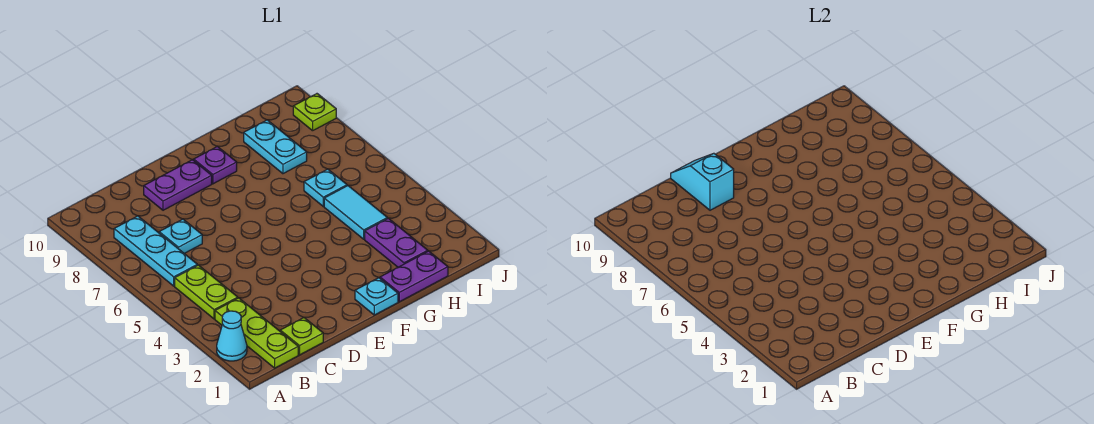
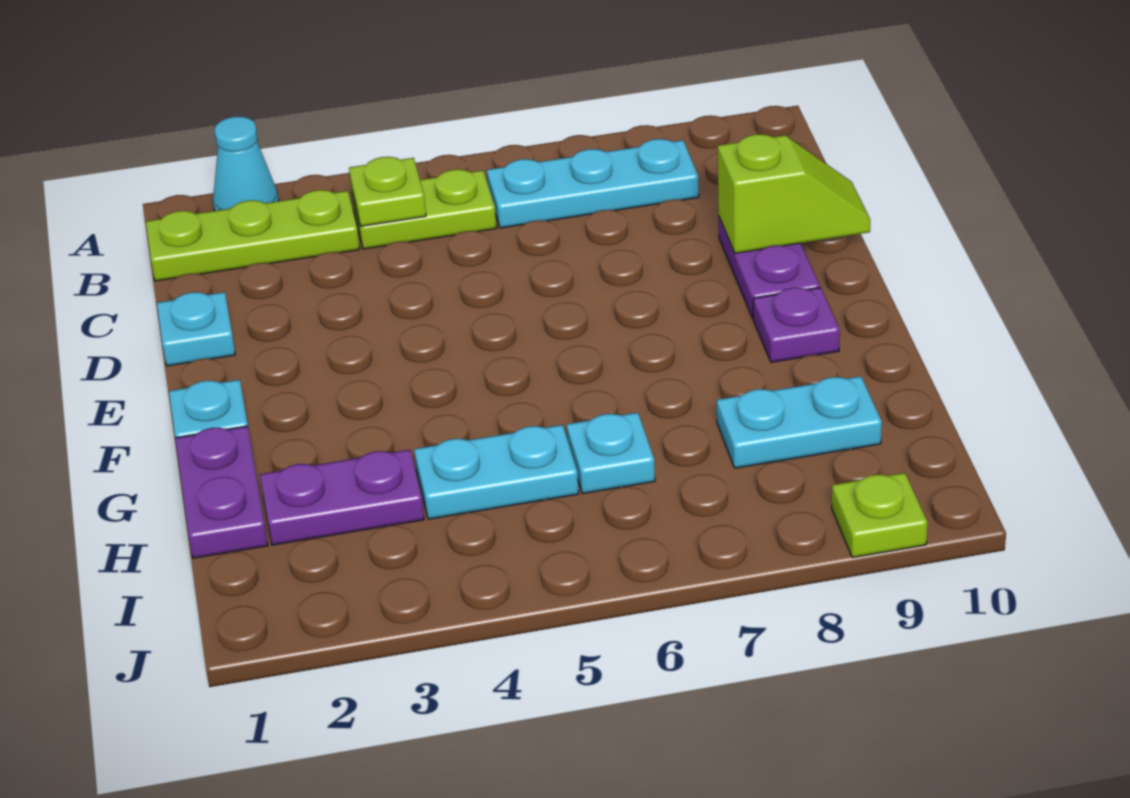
lime 1x1 plate [280,318,323,355] -> lime 1x1 plate moved to [349,157,426,226]
cyan 1x1 plate [159,219,202,254] -> cyan 1x1 plate moved to [157,292,235,366]
cyan 1x2 slope [671,153,734,210] -> lime 1x2 slope [718,134,870,253]
cyan 1x2 tile [324,186,387,239] -> cyan 1x2 plate [414,425,579,519]

